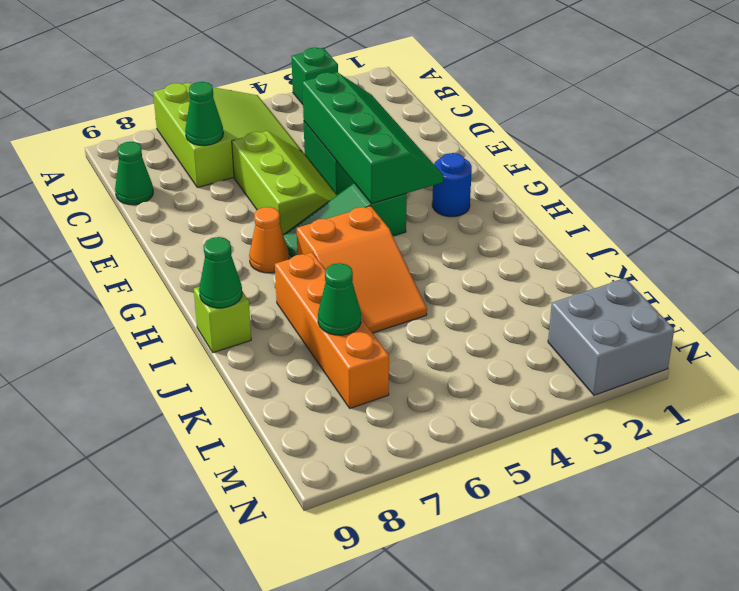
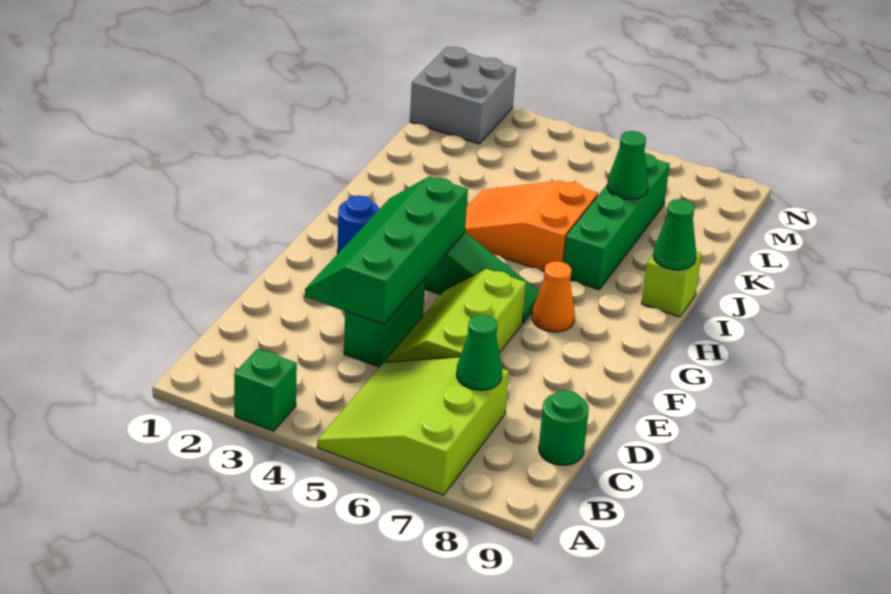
green 1x1 cone [115,142,153,205] -> green 1x1 round brick [539,390,589,465]
orange 2x3 slope [297,206,427,333] -> orange 2x3 slope turned to [465,181,598,271]
orange 1x4 brick [275,252,389,408] -> green 1x4 brick [563,153,670,290]

